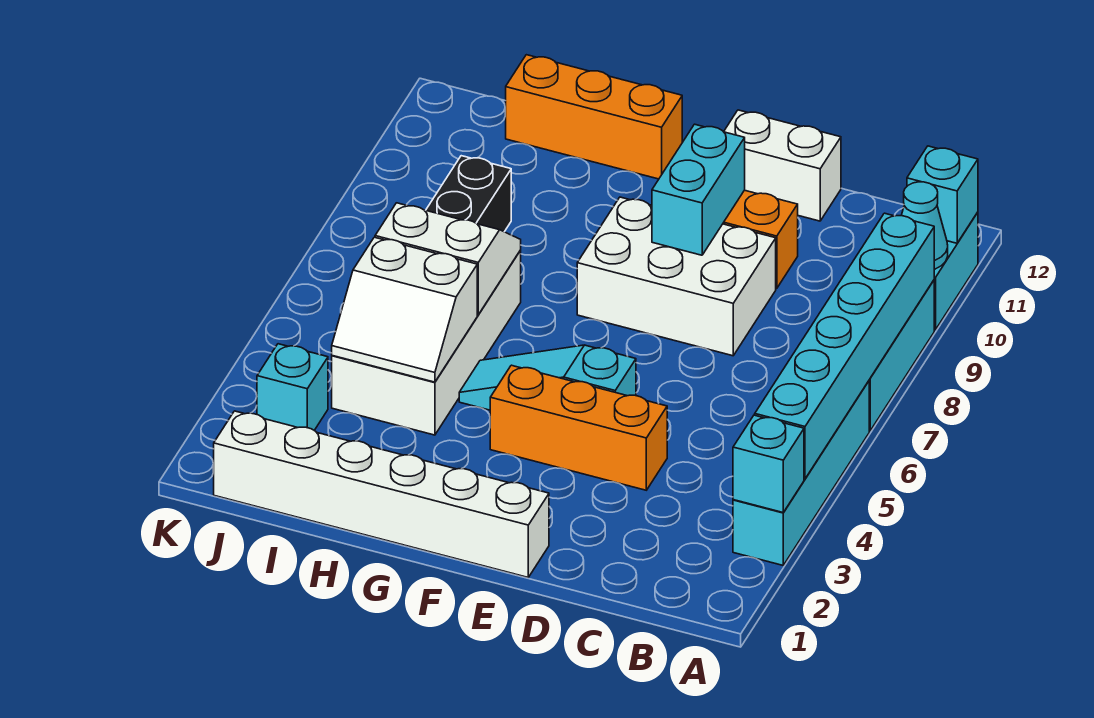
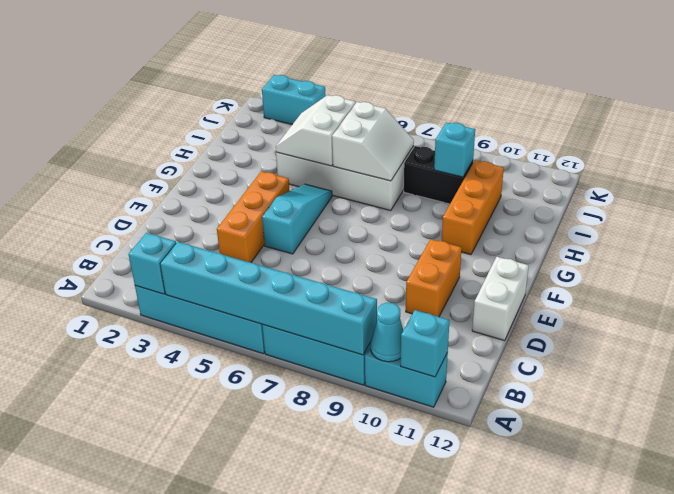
white 2x3 brick [577,197,776,356] -> none
white 1x6 brick [214,411,549,577] -> none
cyan 1x2 brick [652,124,745,255] -> cyan 1x2 brick moved to [262,75,325,125]
orange 1x3 brick [506,55,682,179] -> orange 1x3 brick moved to [442,160,504,255]
cyan 1x1 brick [257,344,328,430] -> cyan 1x1 brick moved to [434,122,475,177]

